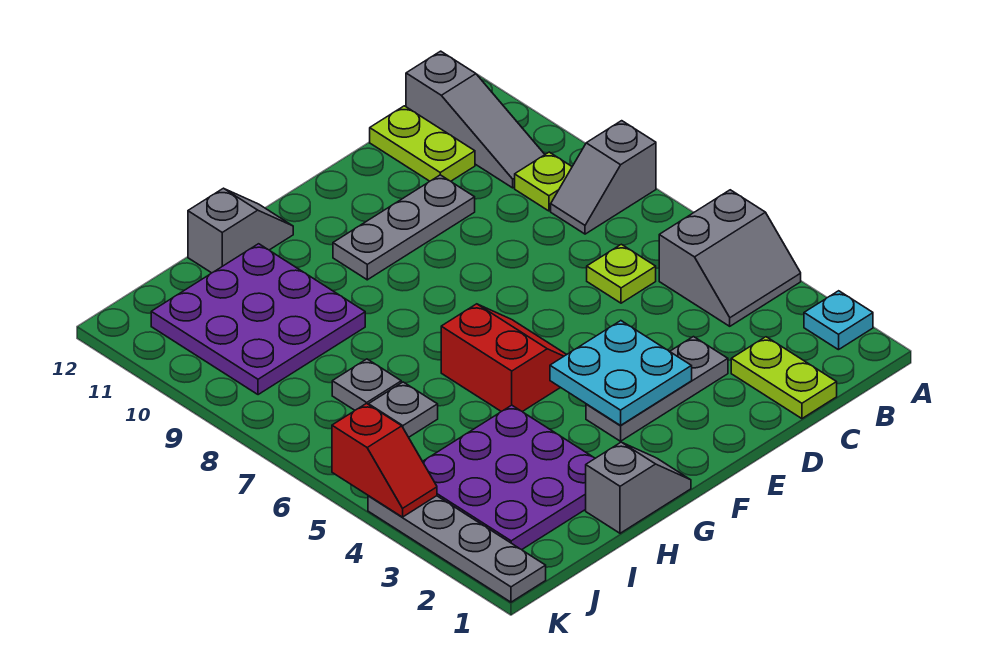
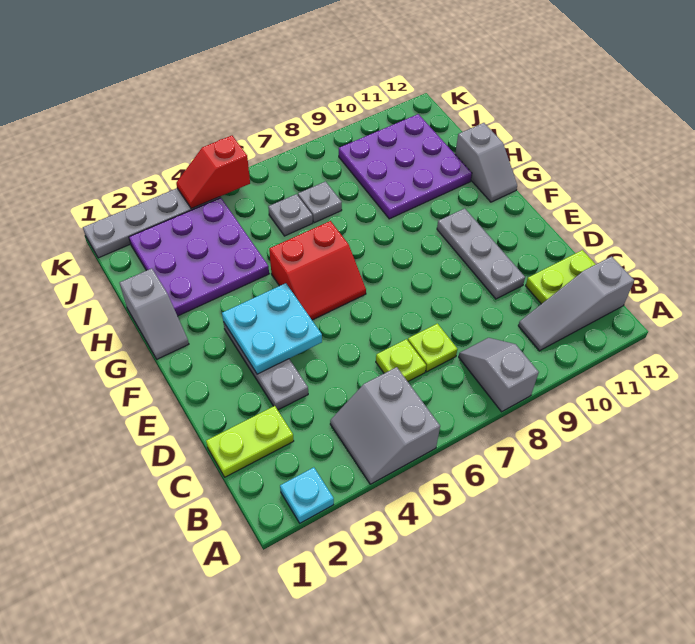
lime 1x1 plate [515,152,572,211] -> lime 1x1 plate moved to [408,323,457,372]

